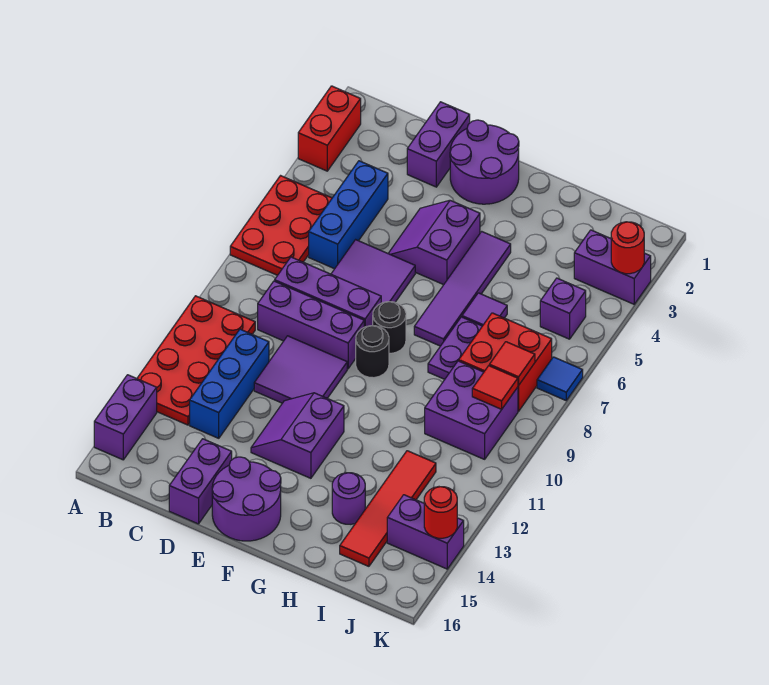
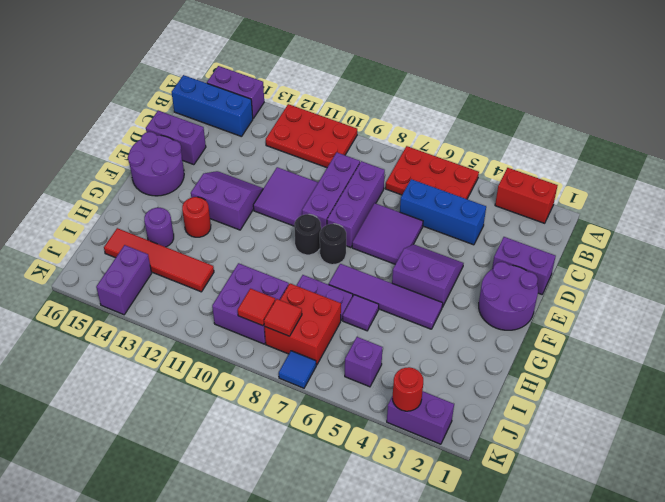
red 2x4 plate [137,296,255,425] -> red 2x3 plate [266,104,357,168]
blue 1x3 brick [190,329,269,438] -> blue 1x3 brick moved to [172,75,253,137]
purple 1x2 brick [574,230,651,304] -> purple 1x2 brick turned to [387,391,454,444]
red 1x1 round brick [424,487,457,538] -> red 1x1 round brick moved to [182,197,211,237]

